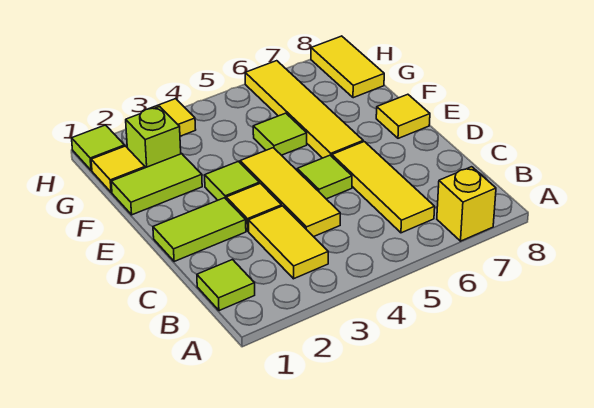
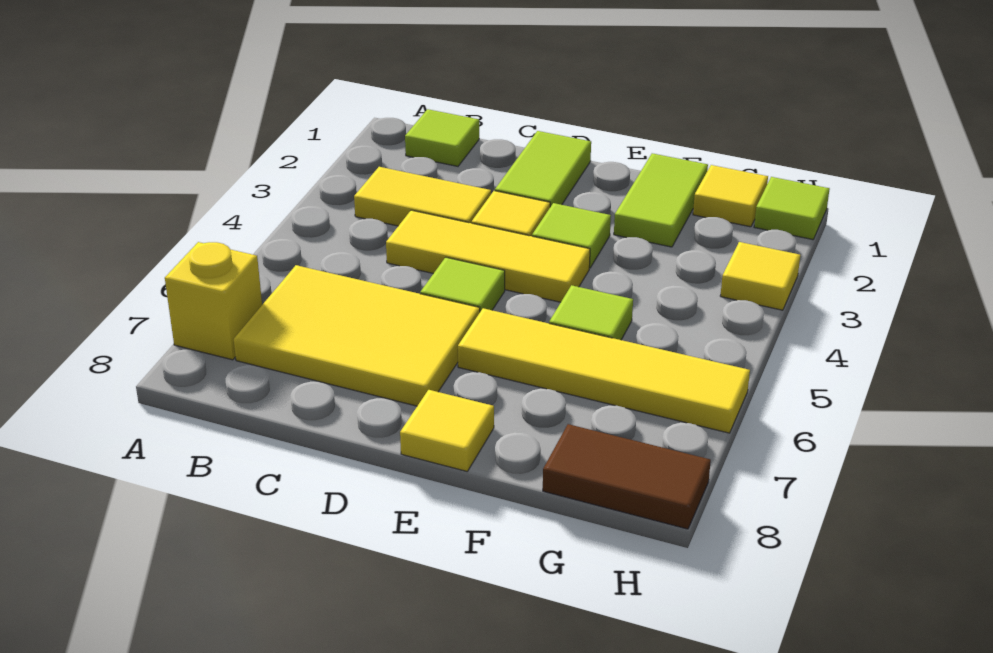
yellow 1x3 tile [332,142,435,233] -> yellow 2x3 tile [234,265,480,406]
lime 1x1 brick [126,107,181,168] -> none
yellow 1x2 tile [311,36,384,98] -> brown 1x2 tile [543,424,711,529]

